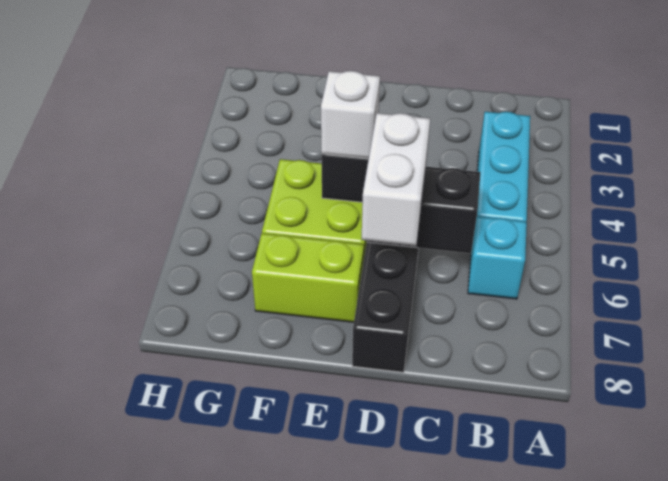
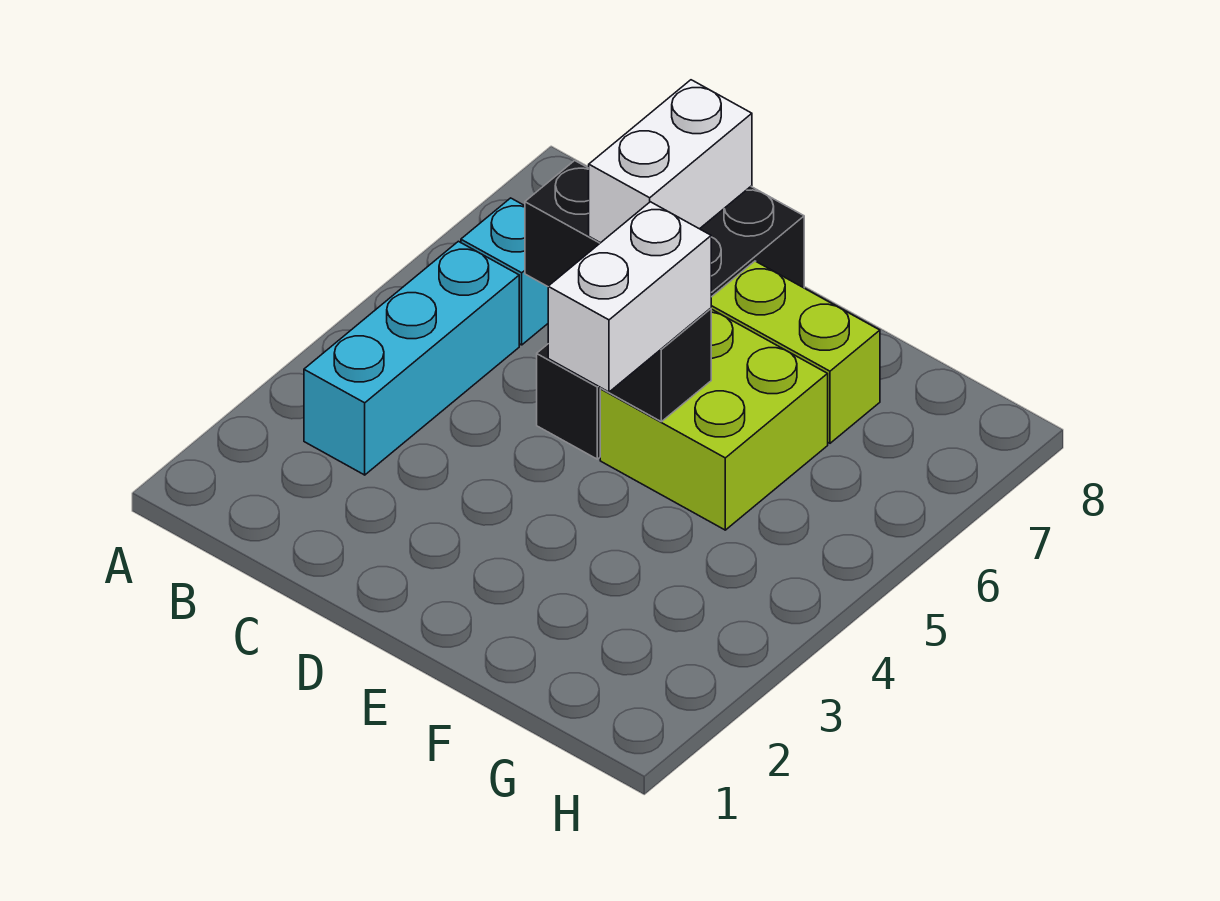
white 1x1 brick [321,71,380,159] -> white 1x2 brick [548,202,711,392]

